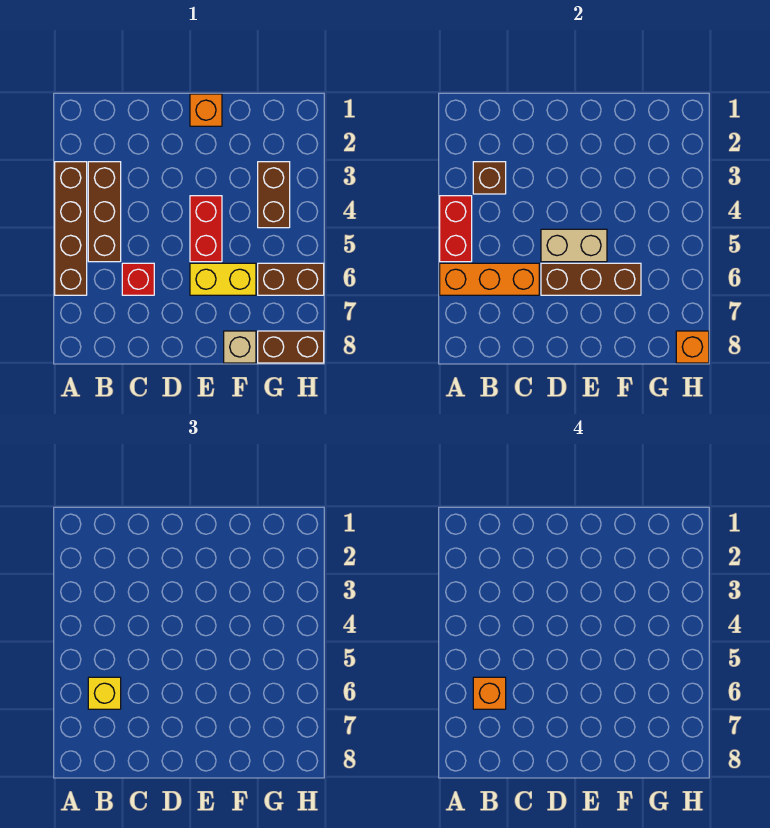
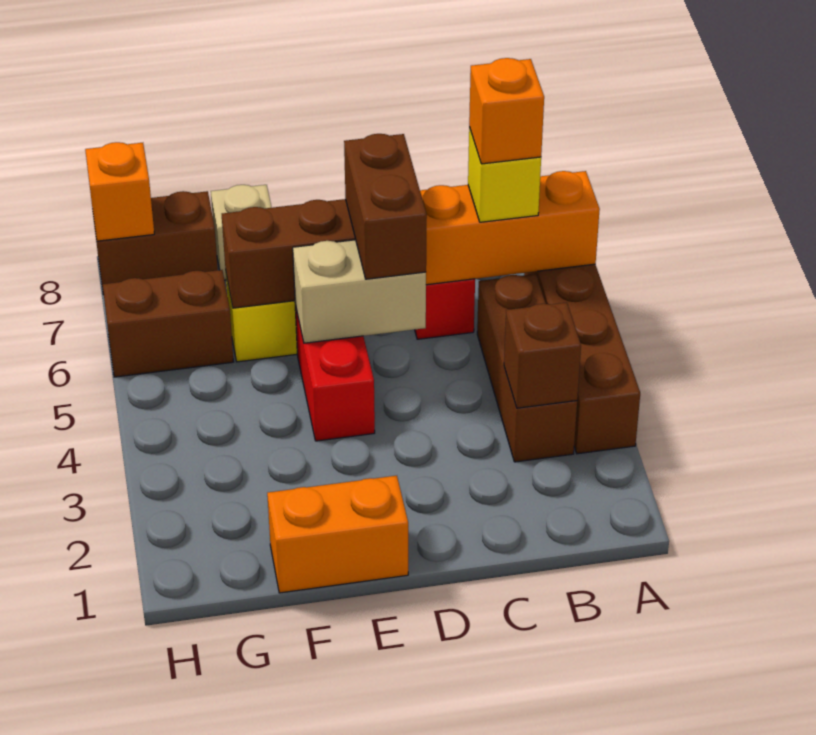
red 1x2 brick [440,196,472,262] -> none
orange 1x1 brick [190,94,222,126] -> orange 1x2 brick [267,476,408,593]
brown 1x2 brick [258,162,290,228] -> brown 1x2 brick moved to [344,134,427,279]

